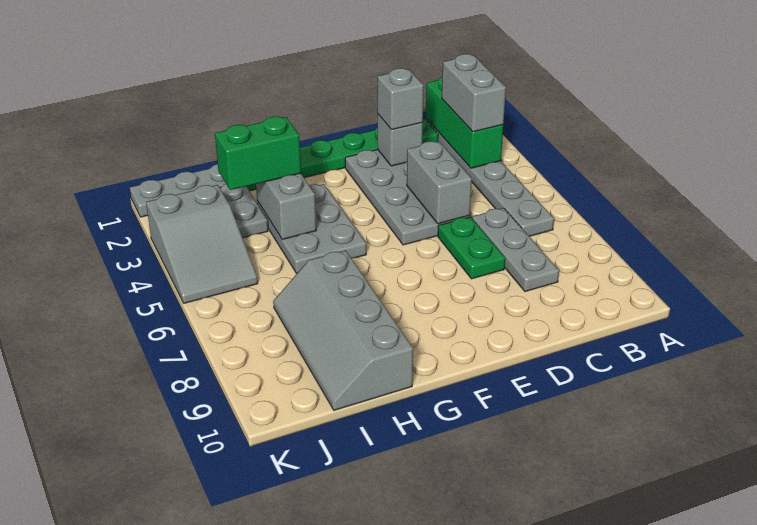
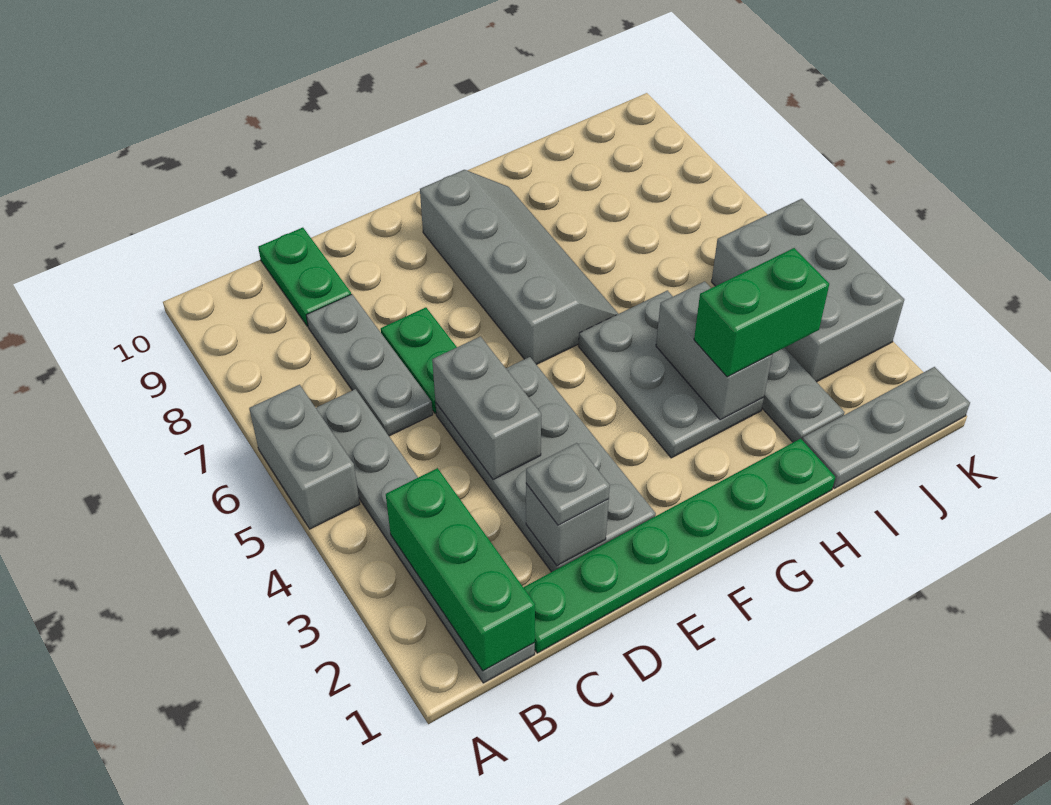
grey 1x2 brick [442,54,506,132] -> grey 1x2 brick moved to [249,385,360,529]
none -> green 1x2 plate [258,228,351,326]
grey 1x1 brick [378,68,424,130] -> grey 1x1 plate [526,443,610,525]
grey 2x4 slope [273,250,413,410] -> grey 2x4 slope moved to [420,170,618,365]
grey 2x3 slope [146,185,258,303] -> grey 2x3 brick [712,199,904,382]

